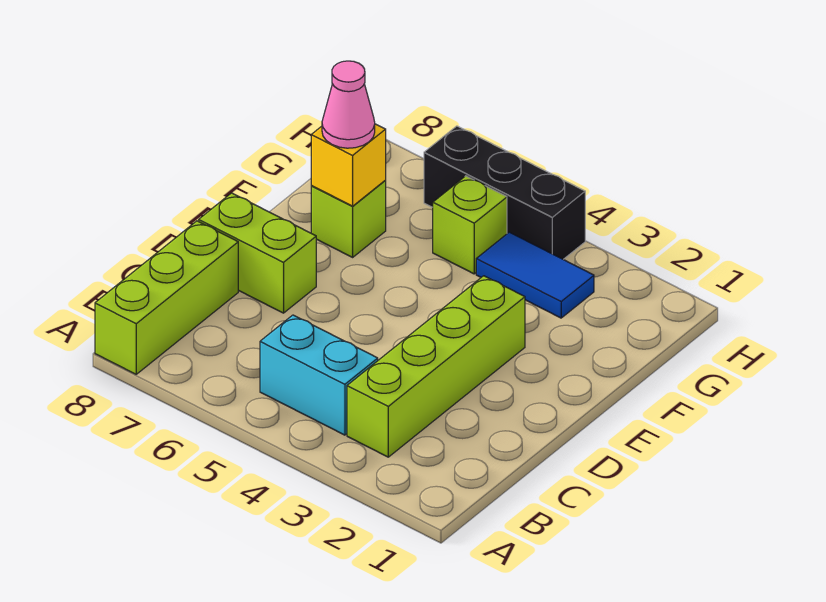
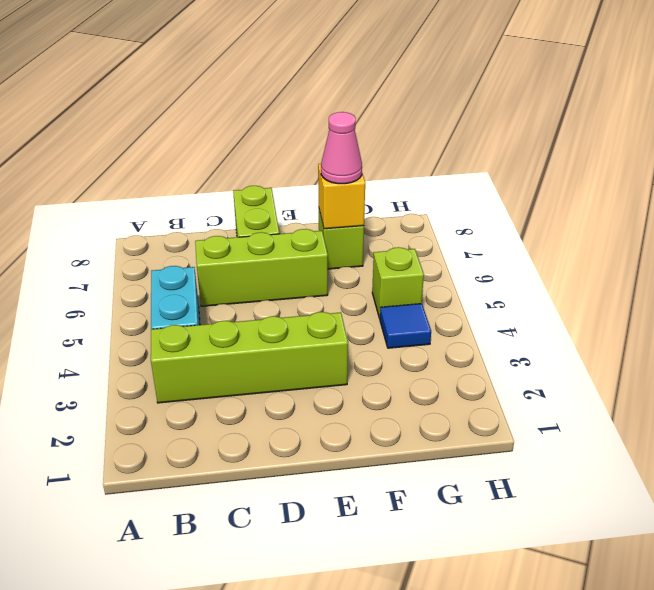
lime 1x3 brick [95,221,238,374] -> lime 1x3 brick moved to [195,229,328,306]
blue 1x2 tile [476,232,594,318] -> blue 1x1 tile [380,304,431,348]
black 1x3 brick [424,126,585,259] -> none

